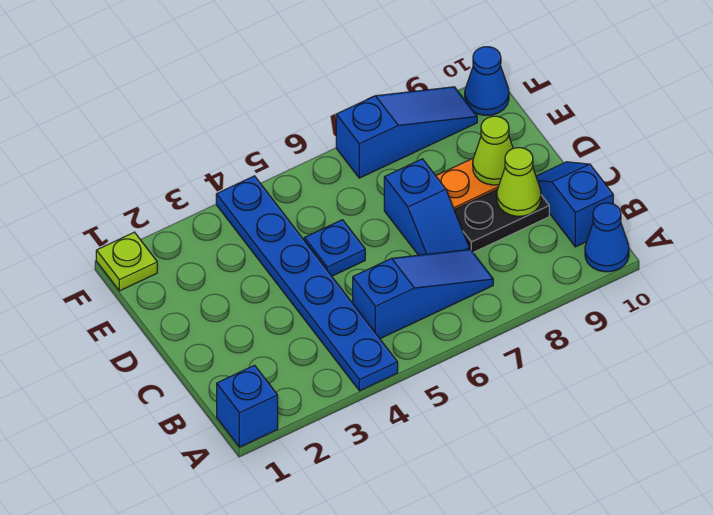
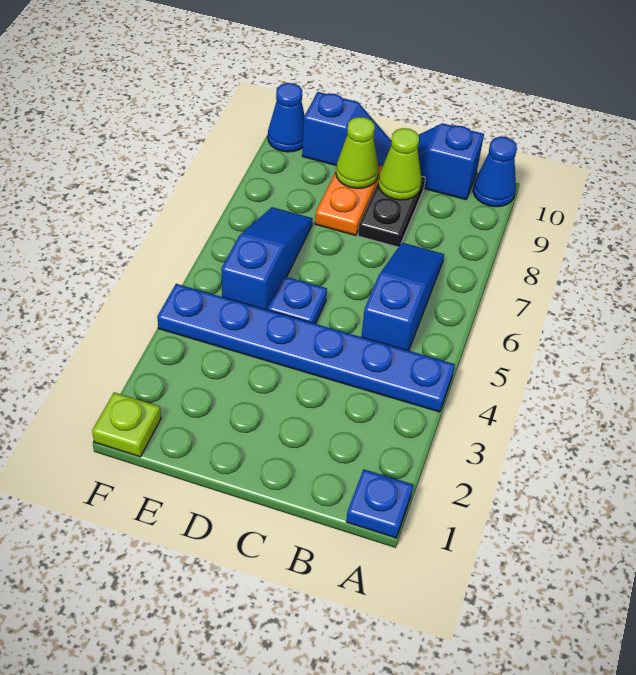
blue 1x1 brick [217,365,278,447] -> blue 1x1 plate [346,469,413,538]
blue 1x2 slope [384,159,469,255] -> blue 1x2 slope moved to [302,92,391,166]
blue 1x3 slope [336,87,477,178] -> blue 1x3 slope moved to [221,207,313,310]

